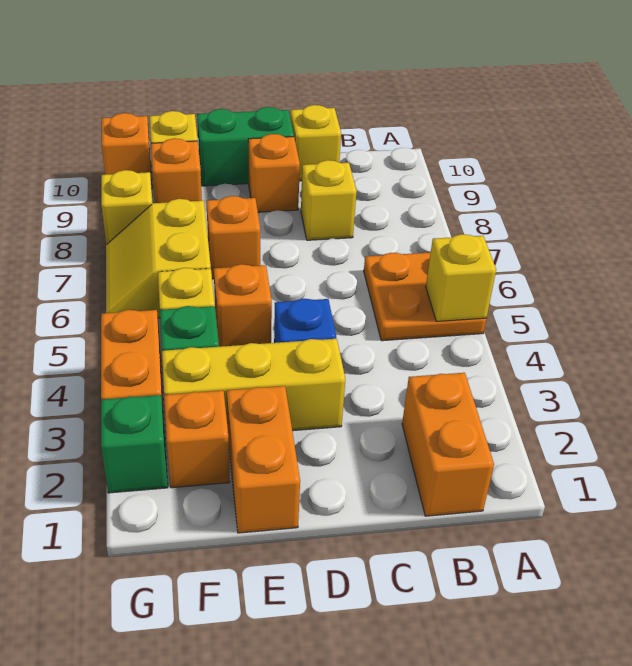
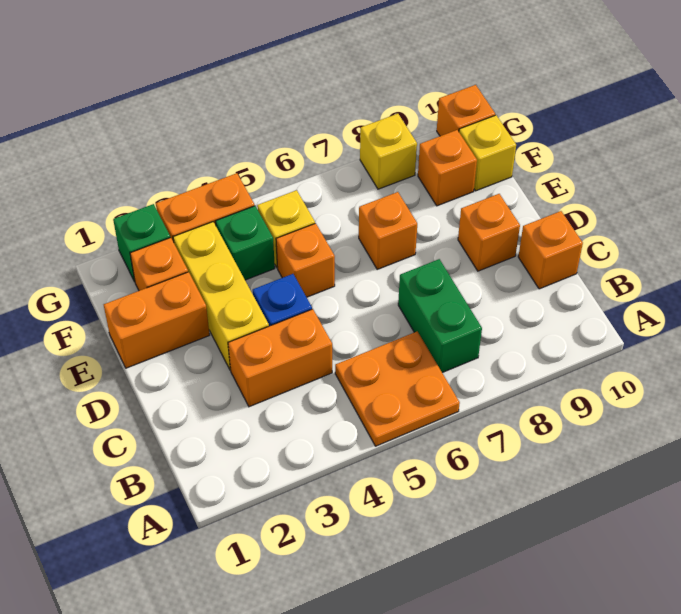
yellow 1x1 brick [426,234,496,321] -> none
orange 1x2 brick [402,373,494,516] -> orange 1x2 brick moved to [228,309,332,407]
yellow 1x1 brick [301,160,357,240] -> none
yellow 1x1 brick [290,105,341,181] -> orange 1x1 brick [518,211,583,289]
green 1x2 brick [197,107,294,186] -> green 1x2 brick moved to [398,259,482,373]
yellow 2x2 slope [106,199,211,318] -> none

